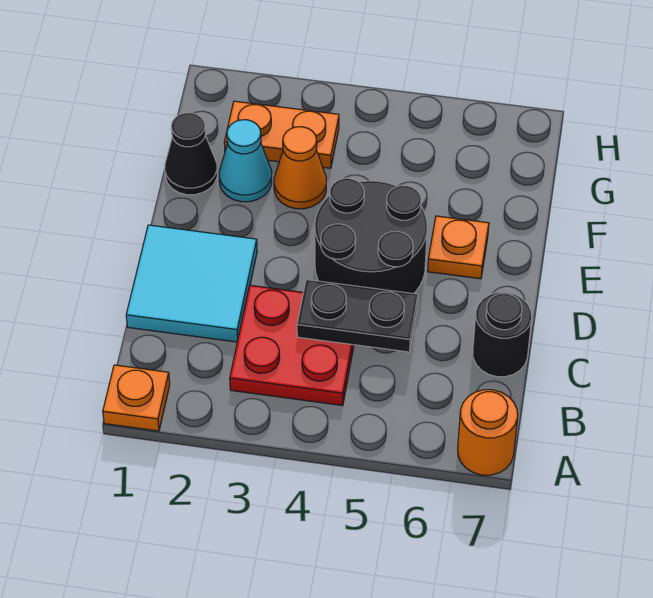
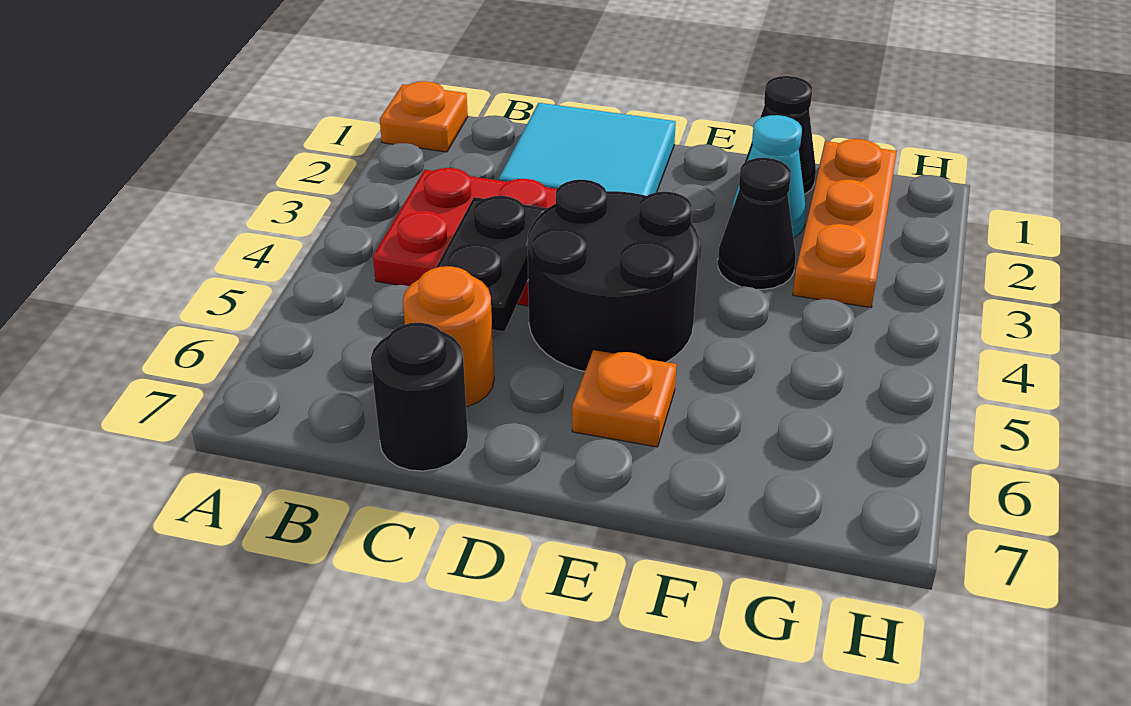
orange 1x1 round brick [458,390,518,475] -> orange 1x1 round brick moved to [403,266,494,407]
orange 1x1 cone [274,127,326,209] -> black 1x1 cone [718,158,796,289]
orange 1x2 plate [224,101,339,168] -> orange 1x3 plate [793,139,897,307]

